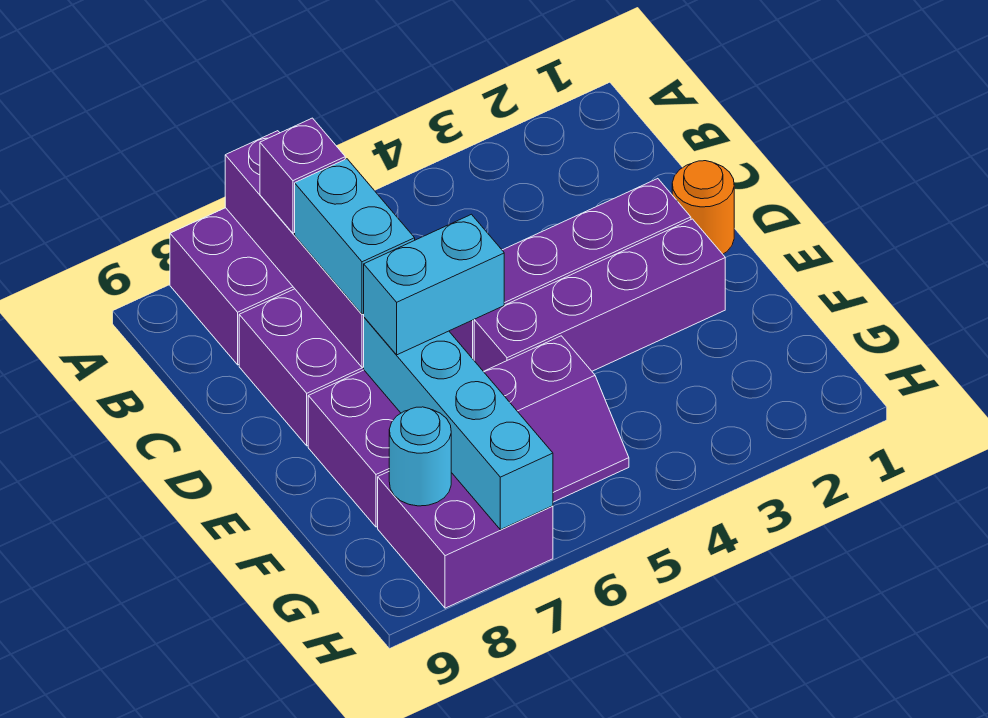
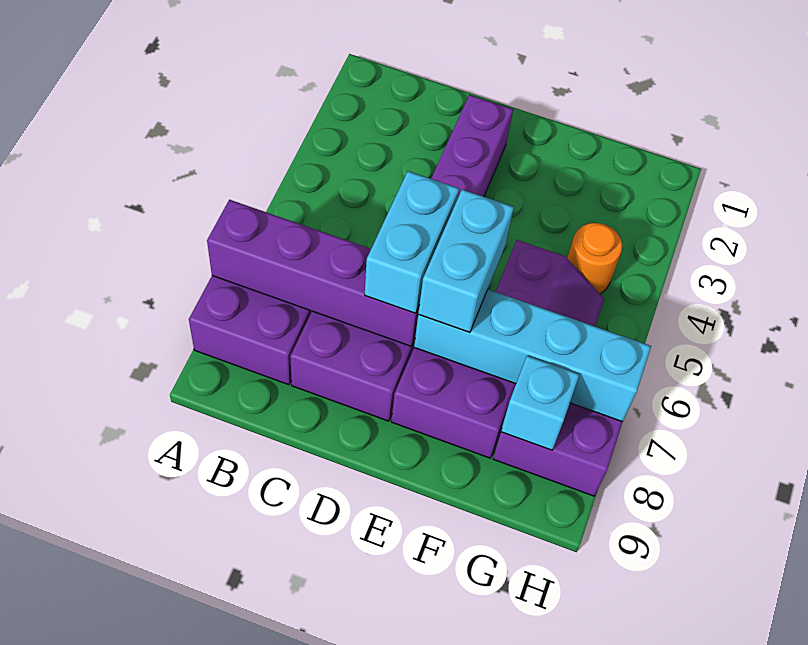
purple 1x1 brick [260,118,345,233] -> none
cyan 1x2 brick [295,159,415,314] -> cyan 1x2 brick turned to [365,171,459,313]
orange 1x1 round brick [672,161,734,254] -> orange 1x1 round brick moved to [567,223,622,294]
purple 1x4 brick [474,219,725,371] -> none
cyan 1x1 round brick [389,407,451,506] -> cyan 1x1 brick [501,356,580,450]

